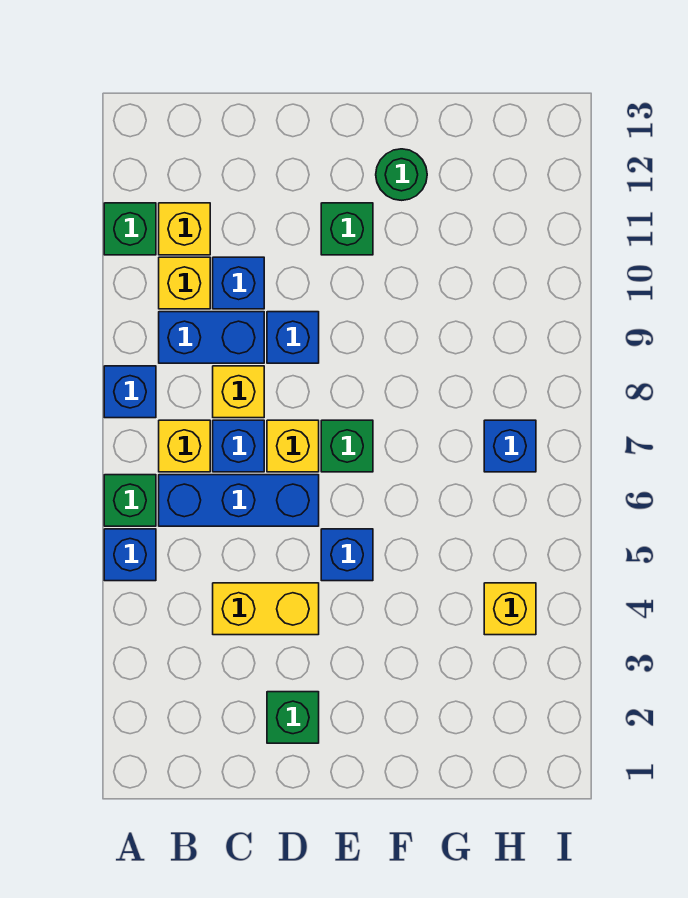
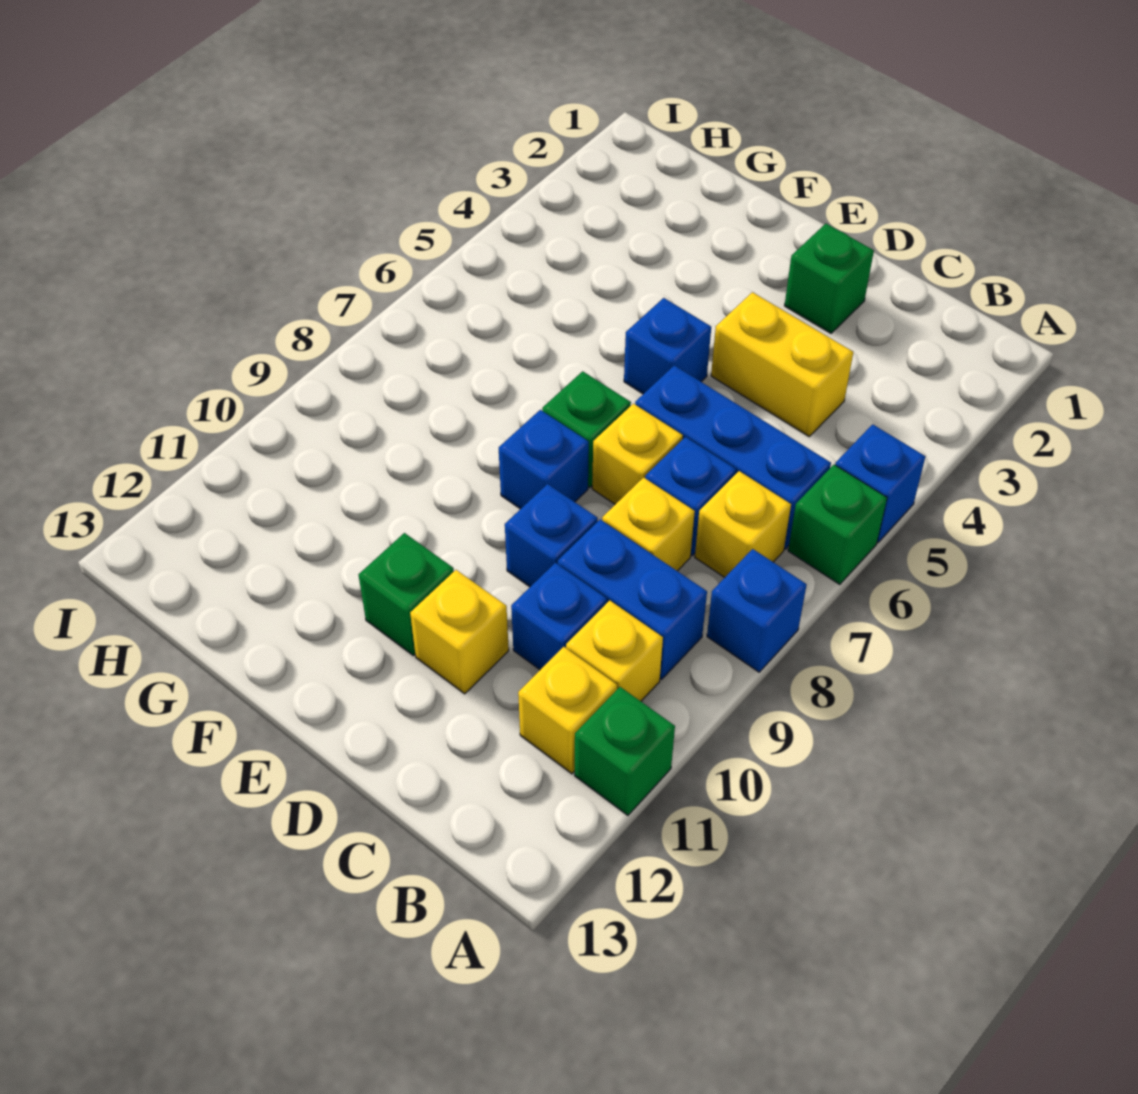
green 1x1 round brick [376,149,427,200] -> none
yellow 1x1 brick [484,583,536,635] -> yellow 1x1 brick moved to [410,570,509,694]
blue 1x1 brick [484,420,536,472] -> blue 1x1 brick moved to [499,410,589,509]

